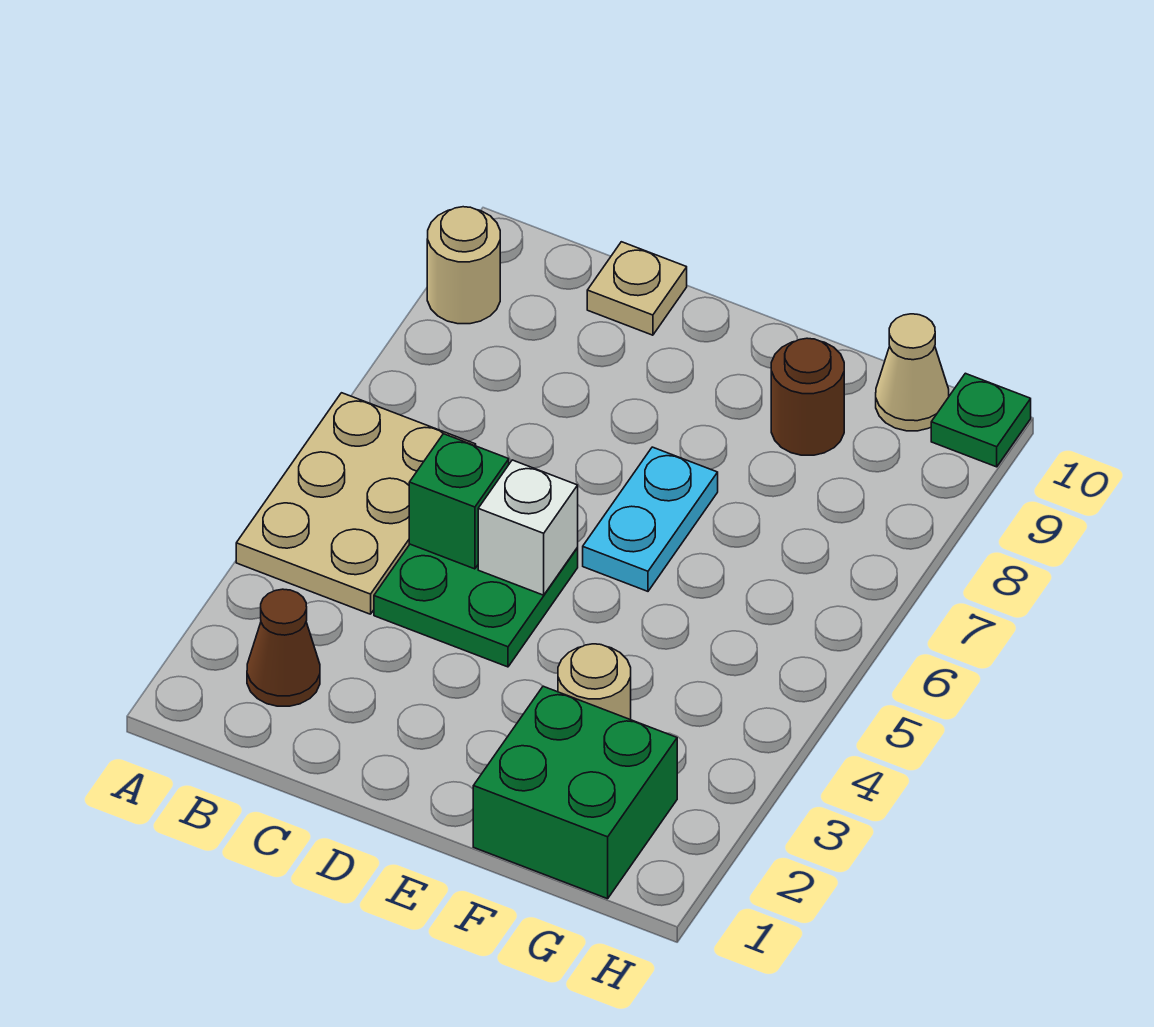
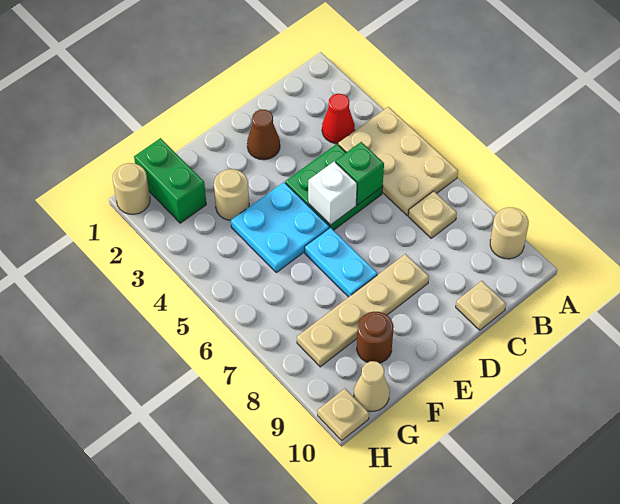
brown 1x1 cone [247,589,320,706] -> brown 1x1 cone moved to [247,110,280,160]
none -> red 1x1 cone [322,94,355,144]
none -> tan 1x1 plate [408,191,457,238]
none -> tan 1x4 plate [297,254,429,367]
none -> cyan 2x2 plate [231,182,329,272]
green 2x2 brick [473,686,677,899] -> green 1x2 brick [134,138,206,223]
none -> tan 1x1 round brick [112,163,150,214]
green 1x1 plate [931,373,1031,467] -> tan 1x1 plate [318,389,369,440]

